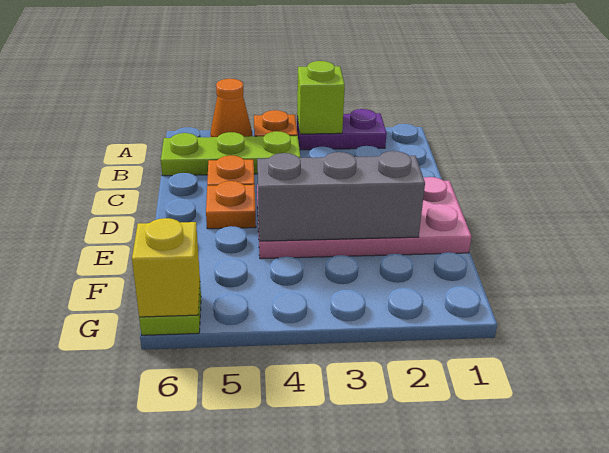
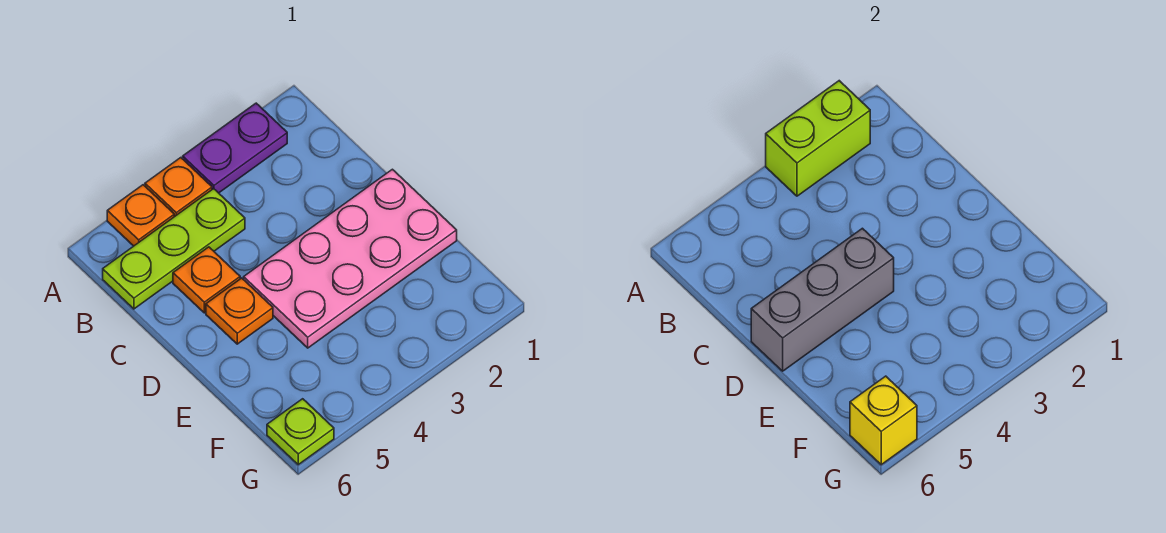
lime 1x1 brick [297,61,345,134] -> lime 1x2 brick [766,81,870,196]
orange 1x1 cone [210,79,252,137] -> orange 1x1 plate [107,185,174,246]
grey 1x3 brick [257,151,425,241] -> grey 1x3 brick moved to [751,228,894,371]

